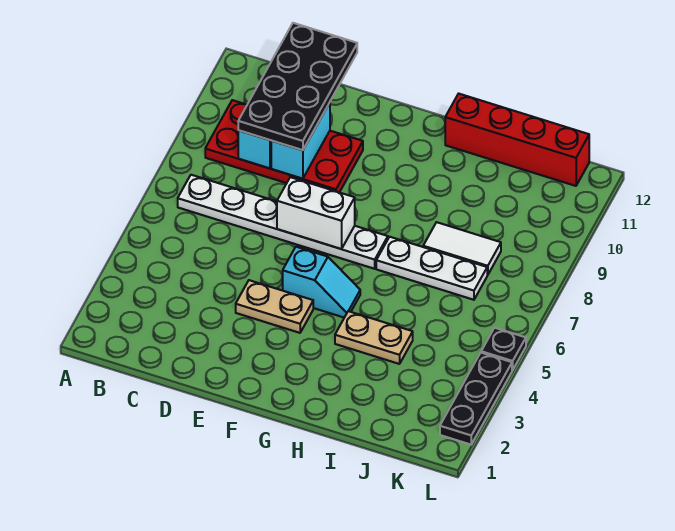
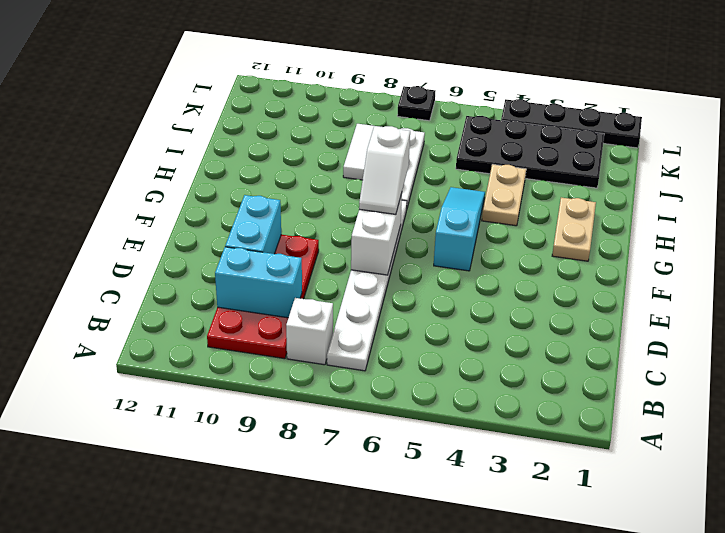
none -> white 1x1 brick [286,298,333,365]
black 2x4 plate [238,23,357,150] -> black 2x4 plate moved to [456,116,604,188]
cyan 1x2 brick [271,103,330,179] -> cyan 1x2 brick turned to [225,195,281,254]
tan 1x2 plate [236,280,313,333] -> tan 1x2 plate moved to [552,197,596,261]
cyan 1x2 slope [283,247,360,318] -> cyan 1x3 slope [434,187,485,271]
none -> white 1x2 slope [359,126,410,214]
red 1x4 brick [445,94,589,186] -> none
black 1x3 plate [440,353,512,445] -> black 1x4 plate [501,99,642,148]
black 1x1 plate [481,328,526,370] -> black 1x1 plate moved to [397,86,435,121]

